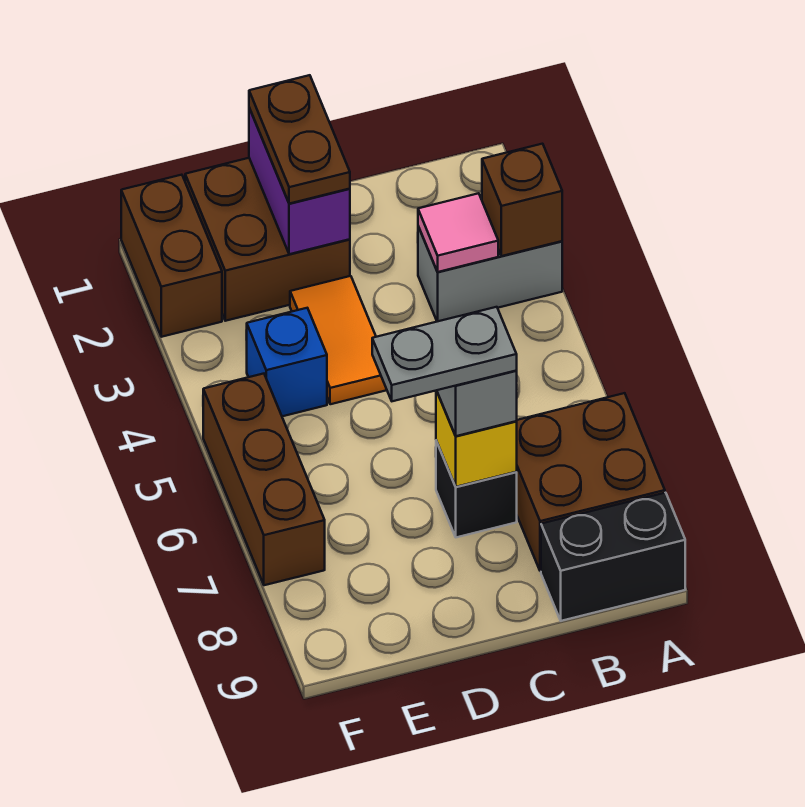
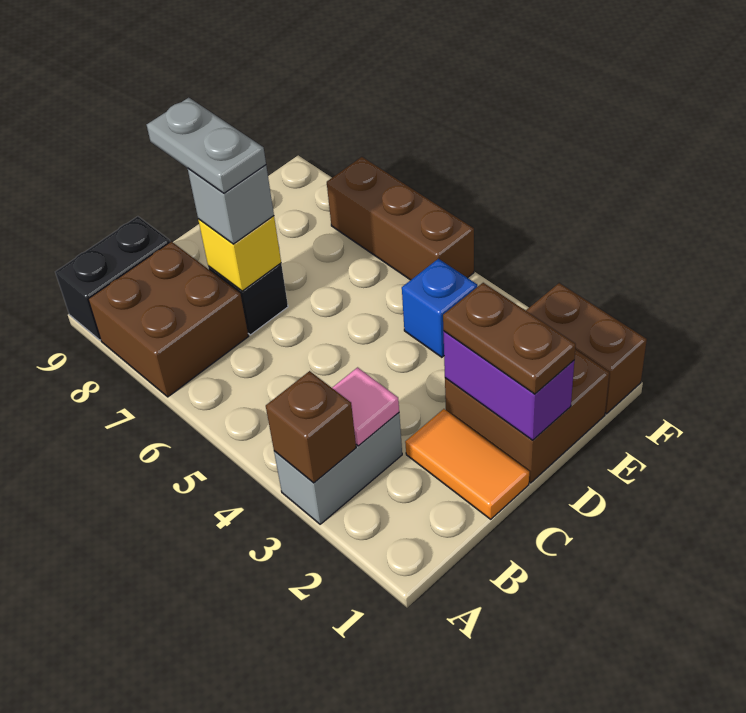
grey 1x2 plate [372,307,517,401] -> grey 1x2 plate turned to [147,98,266,193]
orange 1x2 tile [290,276,387,404] -> orange 1x2 tile moved to [405,409,529,519]

